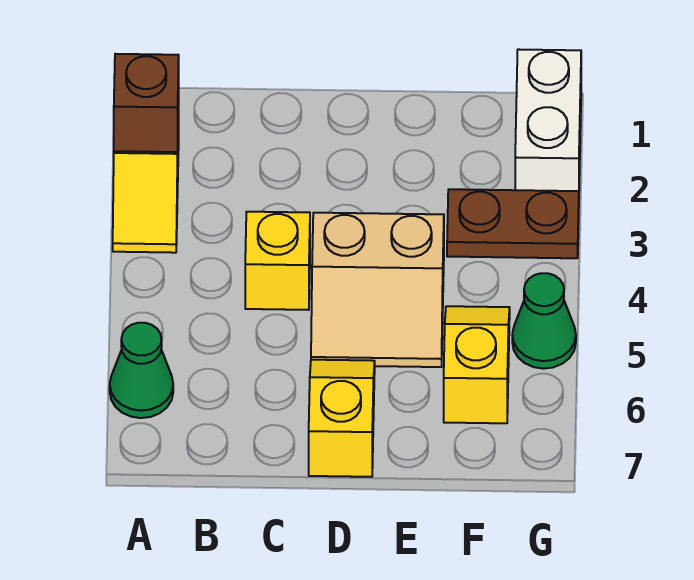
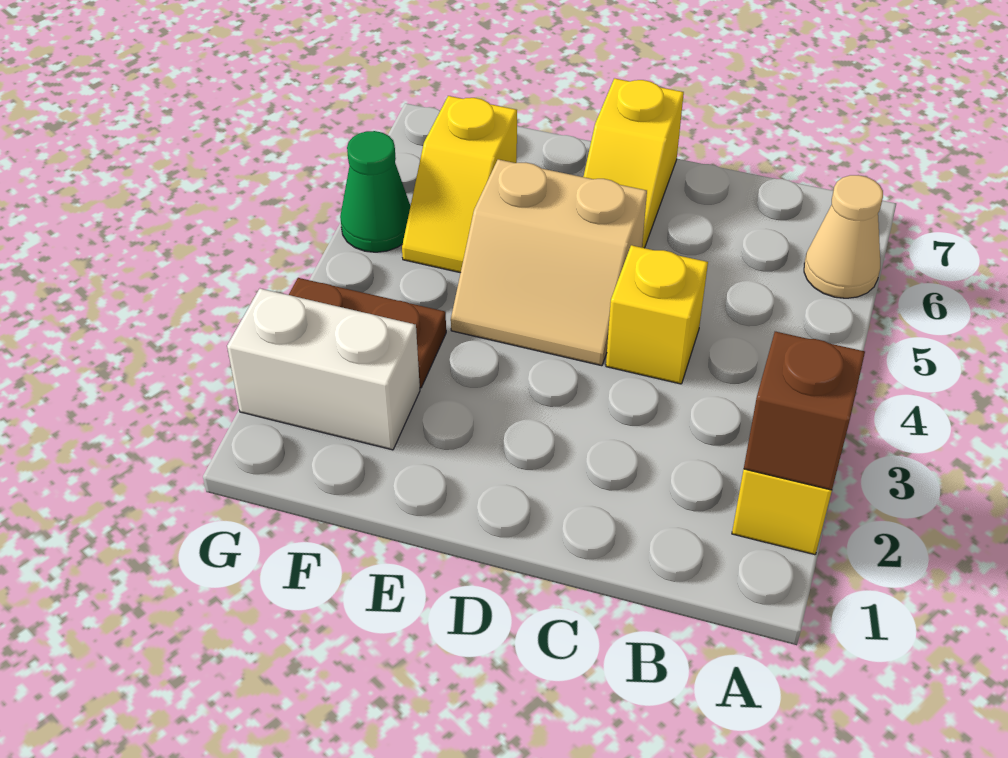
green 1x1 cone [110,323,173,418] -> tan 1x1 cone [804,175,883,298]
tan 2x2 slope [311,213,444,367] -> tan 2x2 slope turned to [451,159,647,366]
white 1x2 brick [515,49,581,191] -> white 1x2 brick turned to [227,289,420,450]

